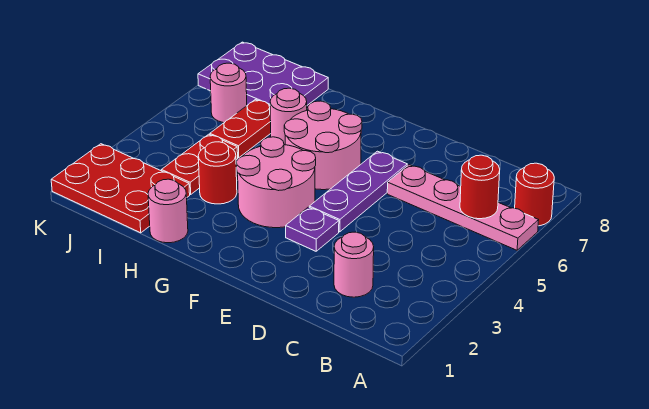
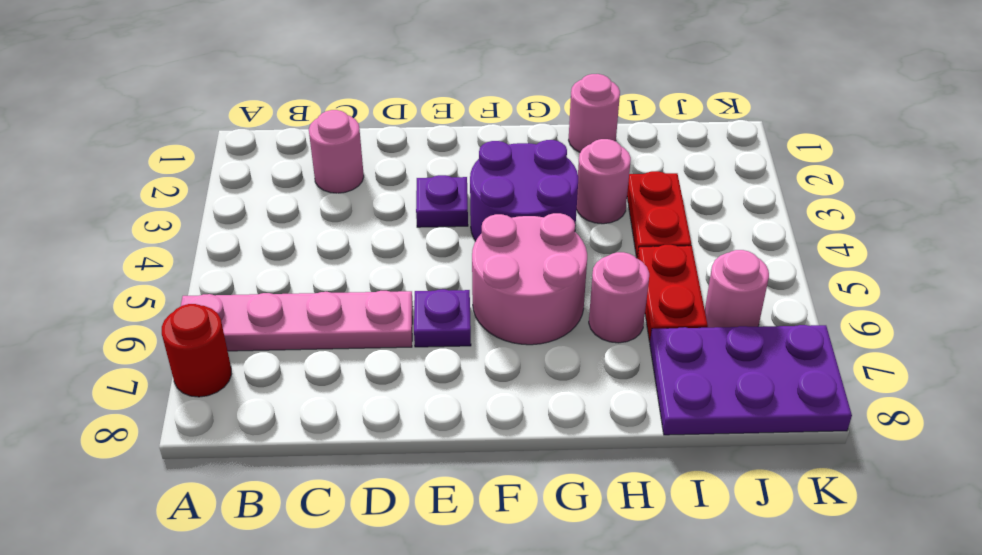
red 1x1 round brick [460,155,500,219] -> none
purple 1x3 plate [309,151,407,232] -> purple 1x1 plate [414,289,471,347]
pink 2x2 round brick [236,137,316,228] -> purple 2x2 round brick [470,140,578,241]
red 1x1 round brick [198,142,237,204] -> pink 1x1 round brick [577,139,631,224]
red 2x3 plate [51,144,190,233] -> none

